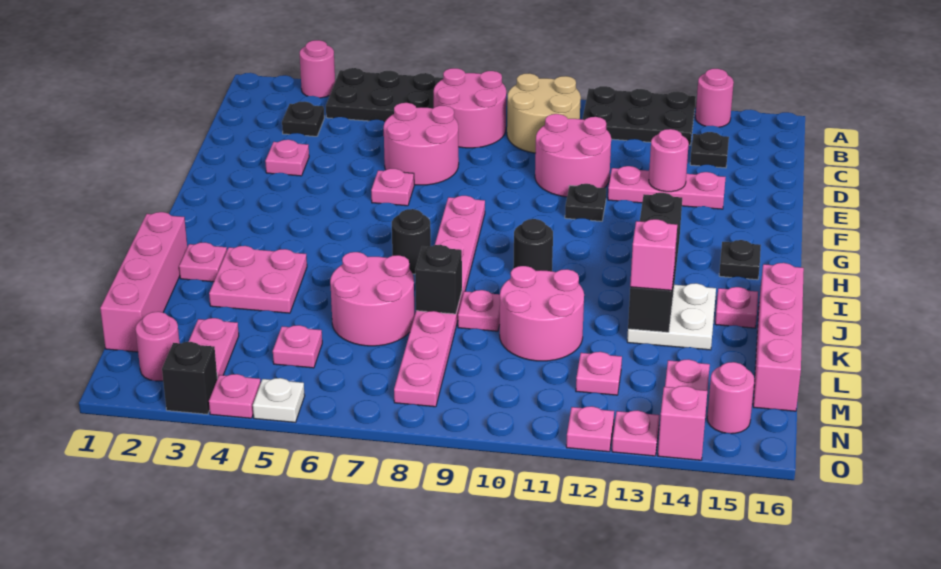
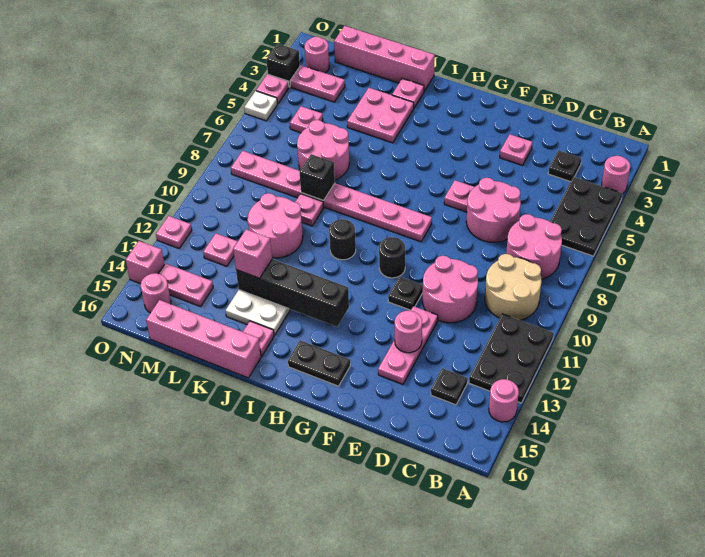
black 1x1 plate [719,240,761,280] -> black 1x2 plate [288,340,350,386]
black 1x1 round brick [392,209,431,274] -> black 1x1 round brick moved to [379,237,405,278]
pink 1x1 plate [612,410,660,456] -> none

